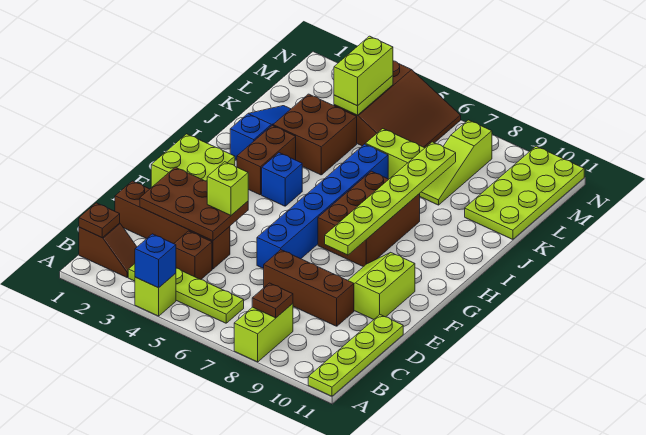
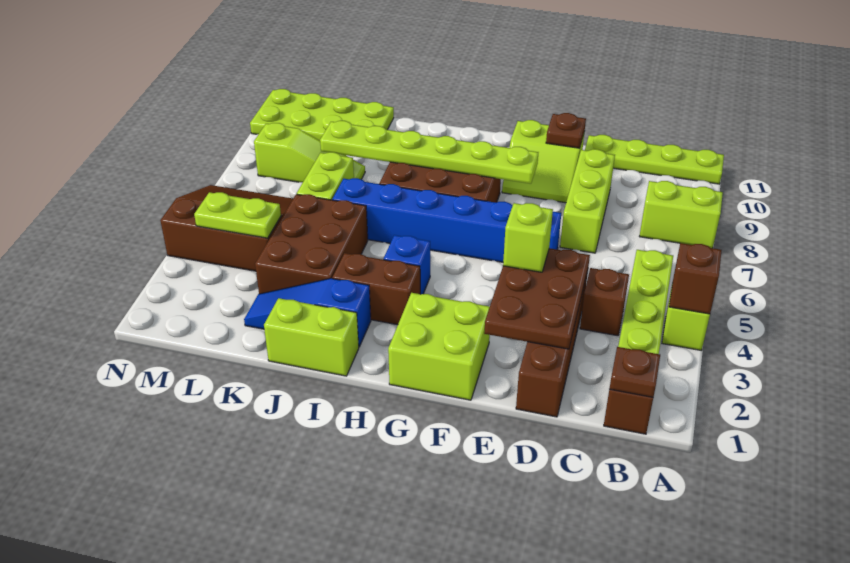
blue 1x1 brick [135,234,176,288] -> brown 1x1 brick [669,243,722,314]
brown 1x1 plate [252,283,293,318] -> brown 1x1 plate moved to [546,113,586,148]
brown 1x3 brick [264,250,354,326] -> lime 1x3 brick [560,149,615,253]
brown 2x2 brick [273,94,357,175] -> brown 2x3 brick [255,194,368,294]
lime 1x2 brick [334,36,393,106] -> lime 1x2 brick moved to [264,298,359,376]

